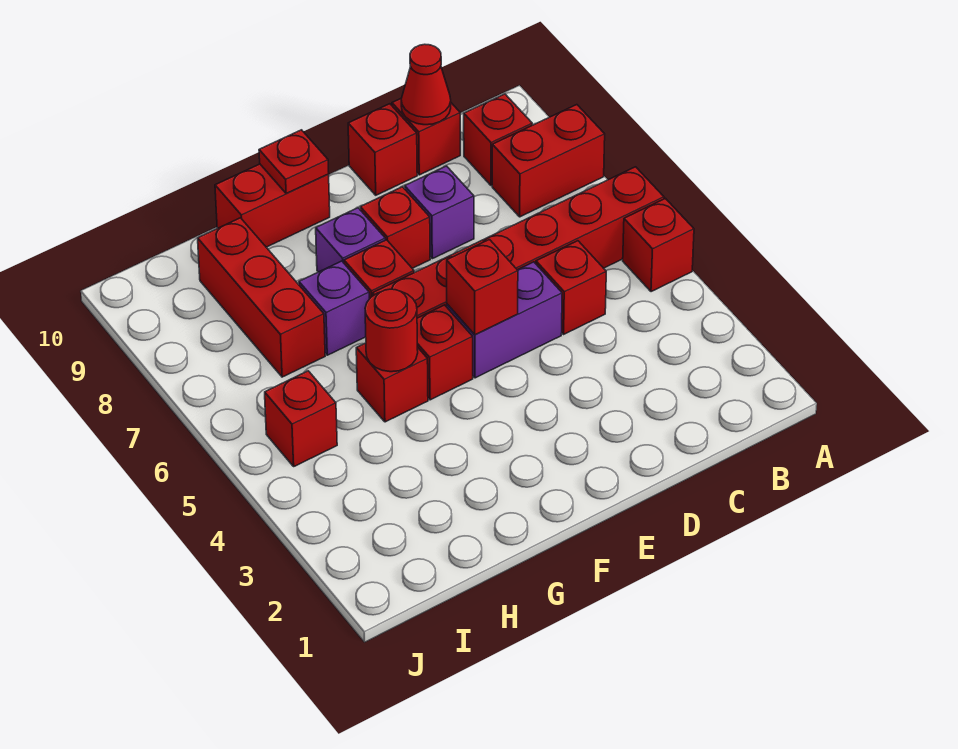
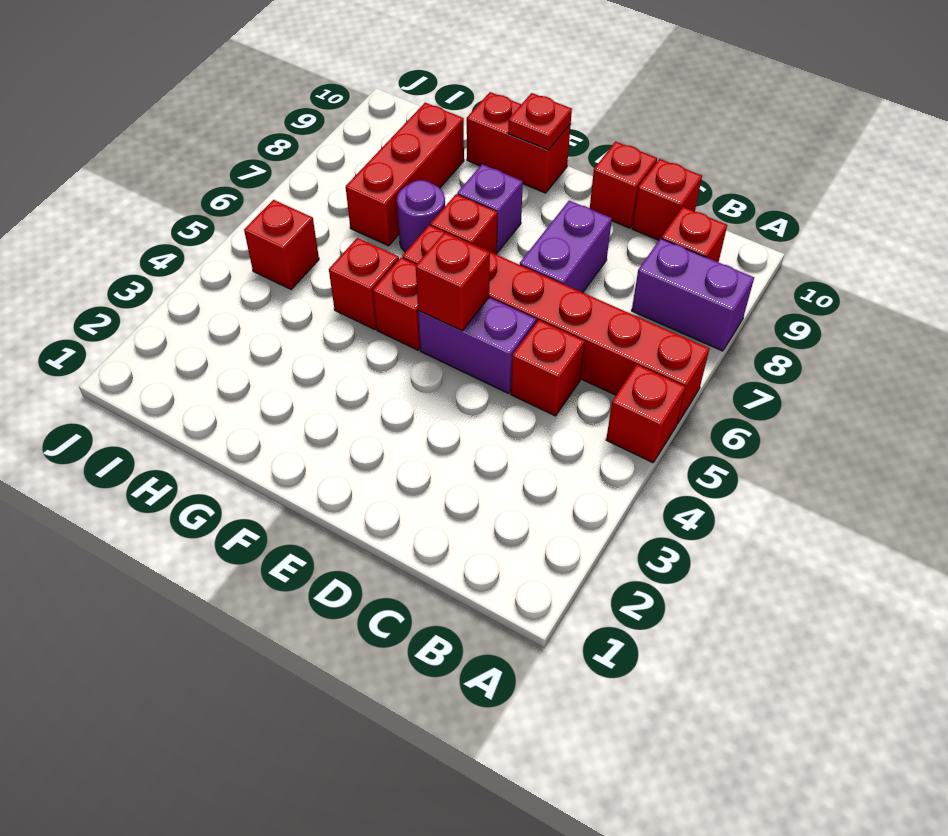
red 1x2 brick [492,105,605,217] -> purple 1x2 brick [632,238,754,351]
red 1x1 cone [401,44,451,125] -> none
purple 1x1 brick [405,166,474,259] -> purple 1x2 brick [520,201,612,293]
red 1x1 brick [360,187,430,268] -> none
red 1x1 round brick [365,289,418,372] -> none
purple 1x1 brick [299,261,369,355] -> purple 1x1 round brick [397,180,445,252]

